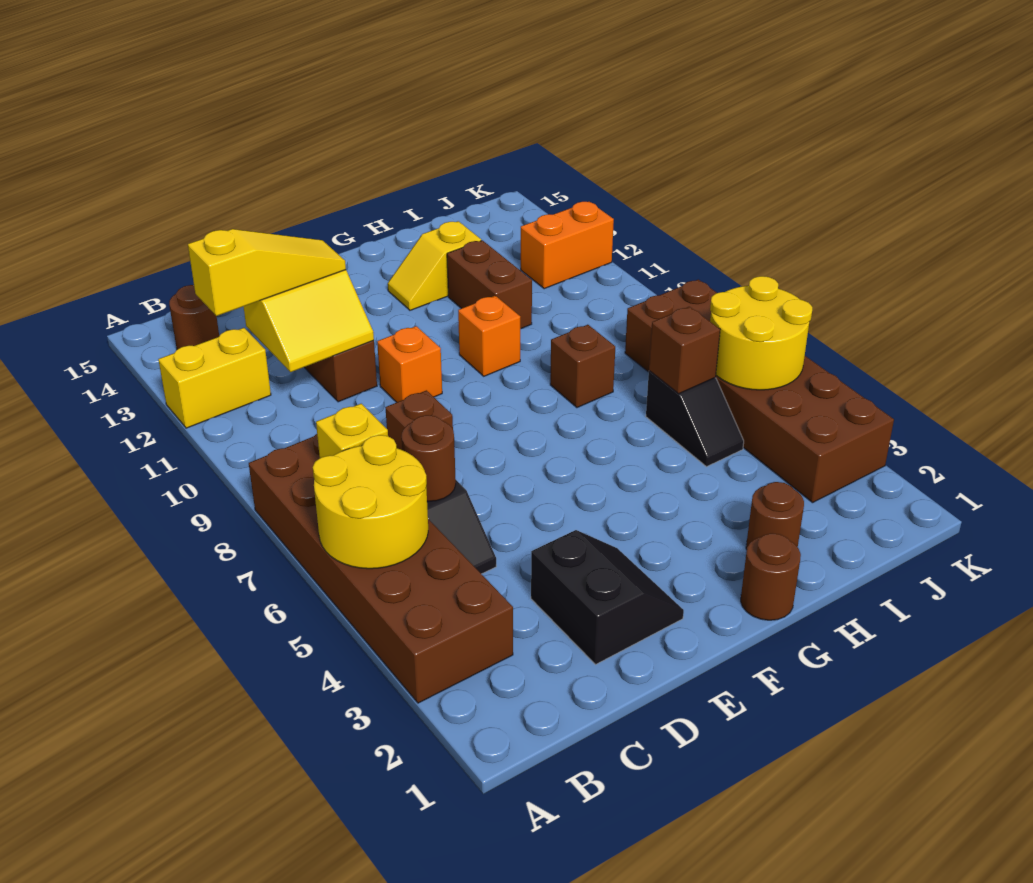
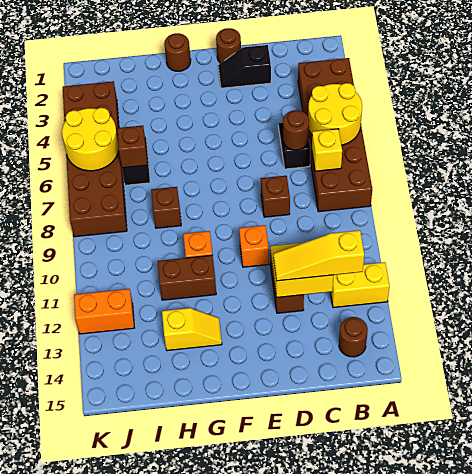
black 2x2 slope [531,530,684,664] -> black 1x2 slope [218,45,271,88]
brown 1x1 round brick [746,482,804,550] -> brown 1x1 round brick moved to [216,28,241,64]
brown 1x2 brick [447,240,532,329] -> brown 1x2 brick turned to [158,255,216,300]

